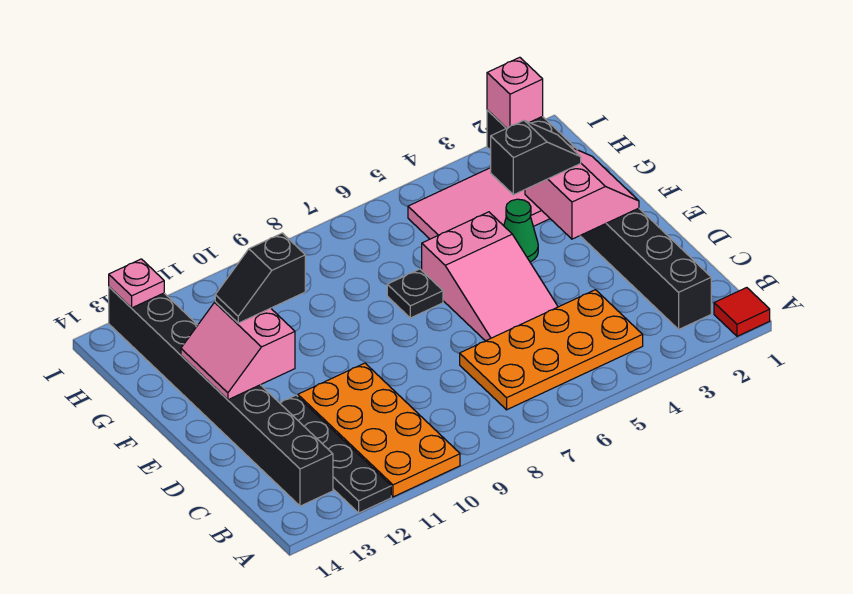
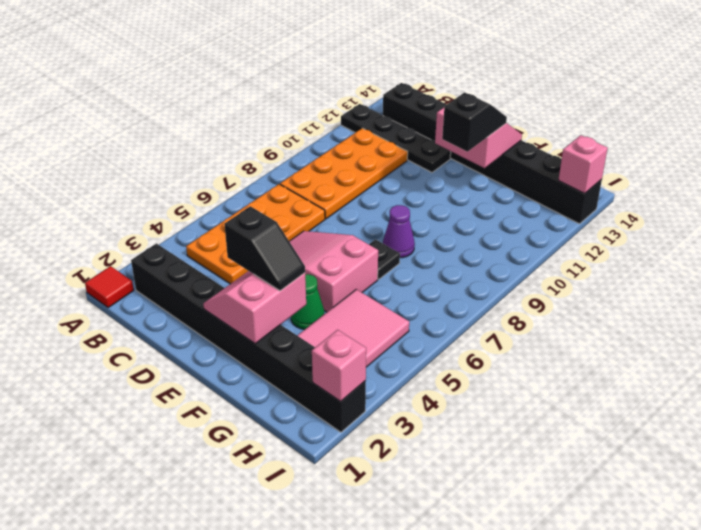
orange 2x4 plate [298,363,460,497] -> orange 2x4 plate turned to [280,128,408,219]
pink 2x2 slope [525,147,639,239] -> pink 2x2 slope turned to [203,271,306,343]
black 1x2 slope [491,121,581,195] -> black 1x2 slope turned to [224,206,305,291]
none -> purple 1x1 cone [383,205,415,258]
pink 1x1 plate [109,259,164,308] -> pink 1x1 brick [558,135,608,194]

